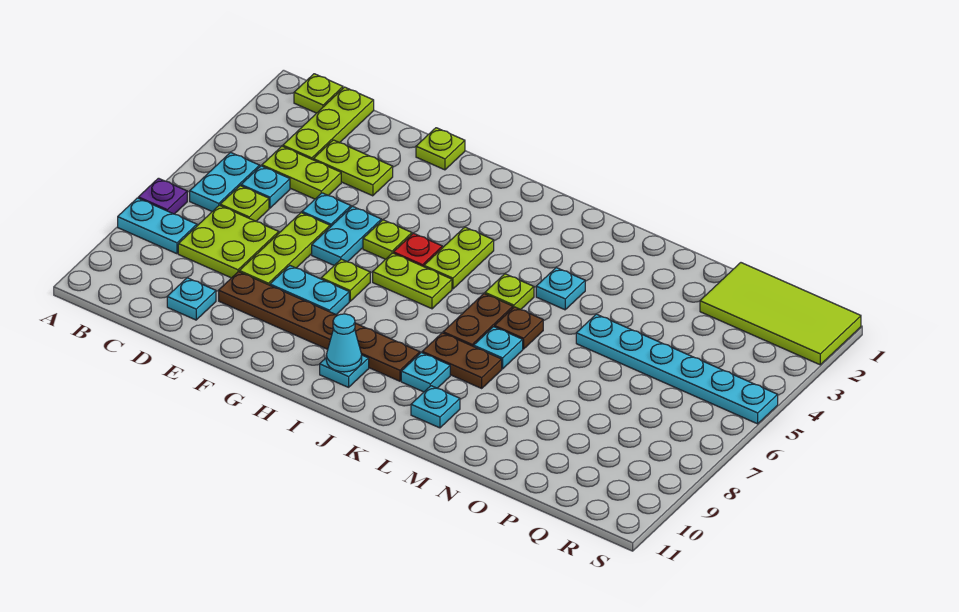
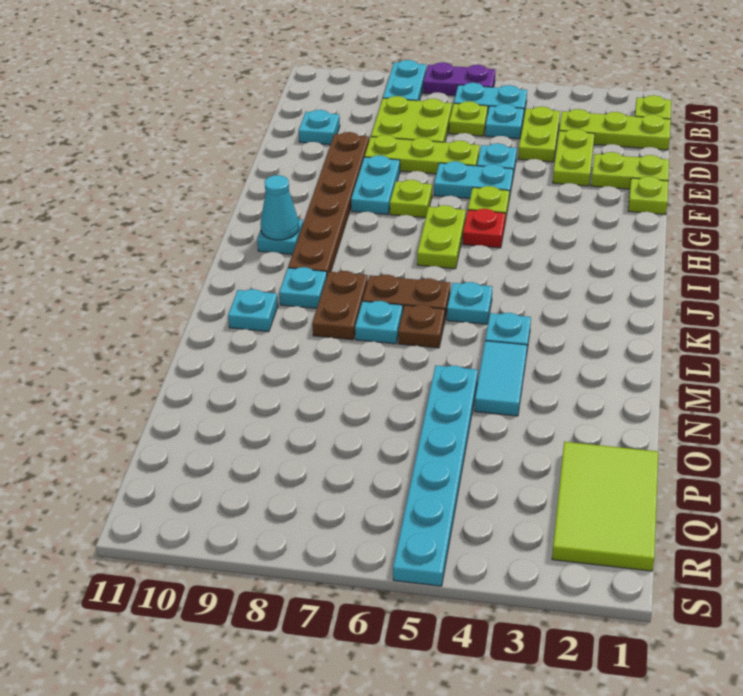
purple 1x1 plate [138,178,187,214] -> purple 1x2 plate [423,62,495,96]
lime 1x2 plate [424,227,494,289] -> lime 1x2 plate moved to [591,152,669,189]
lime 1x1 plate [485,274,534,310] -> cyan 1x1 plate [447,282,492,324]
none -> cyan 1x2 tile [475,341,527,416]
lime 2x4 tile [700,263,861,365] -> lime 2x3 tile [552,442,658,571]

